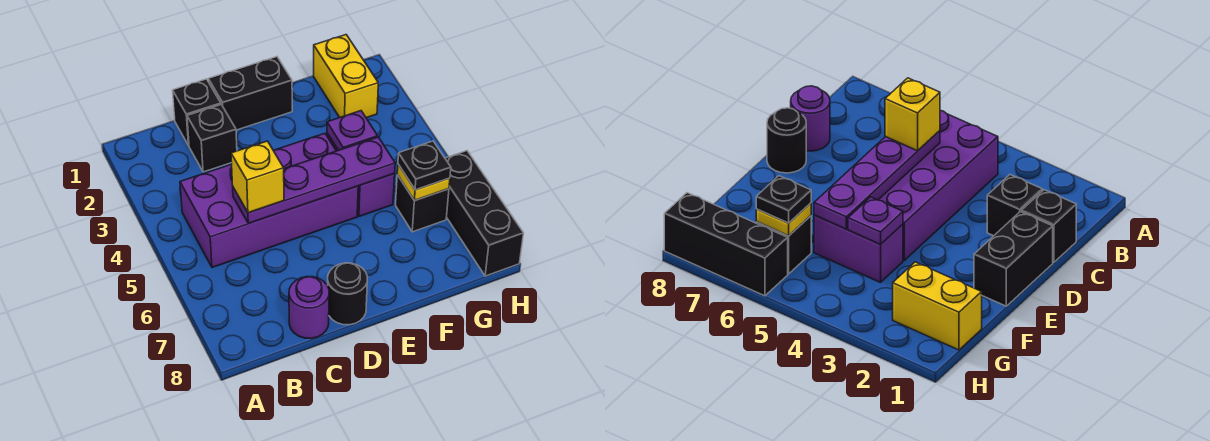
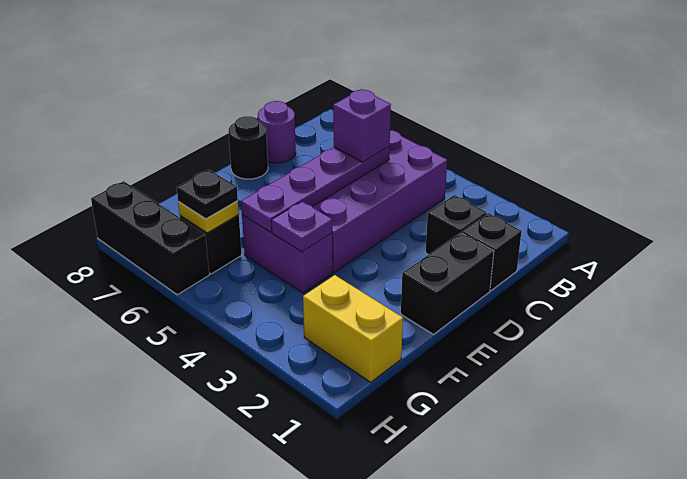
yellow 1x1 brick [231,141,284,213] -> purple 1x1 brick [333,89,391,162]

